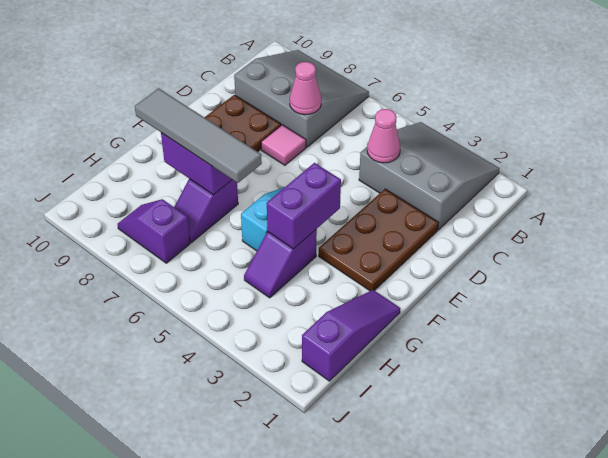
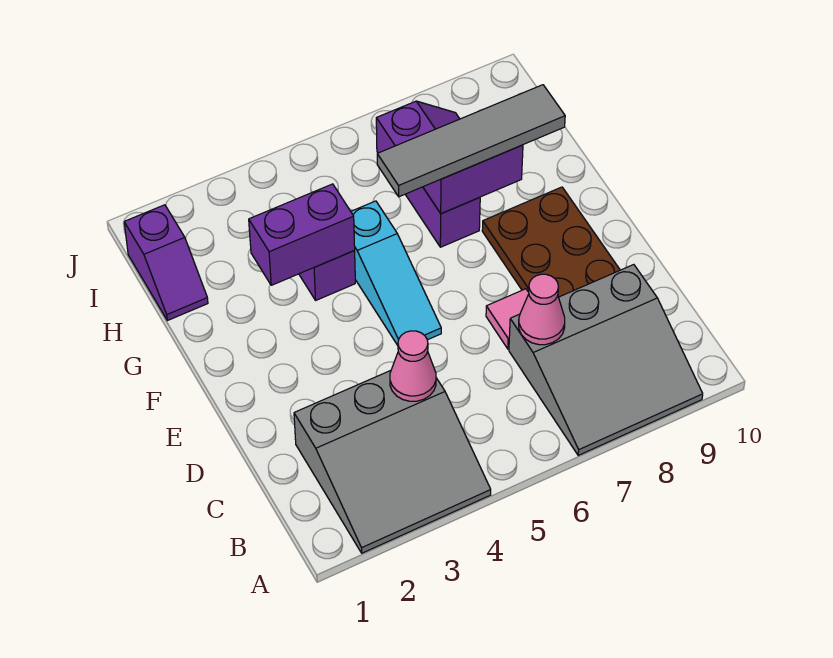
brown 2x3 plate [319,189,439,291] -> none
purple 1x2 brick [267,163,341,249] -> purple 1x2 brick turned to [249,184,355,285]
purple 1x3 slope [302,290,400,381] -> purple 1x2 slope [124,205,208,321]

